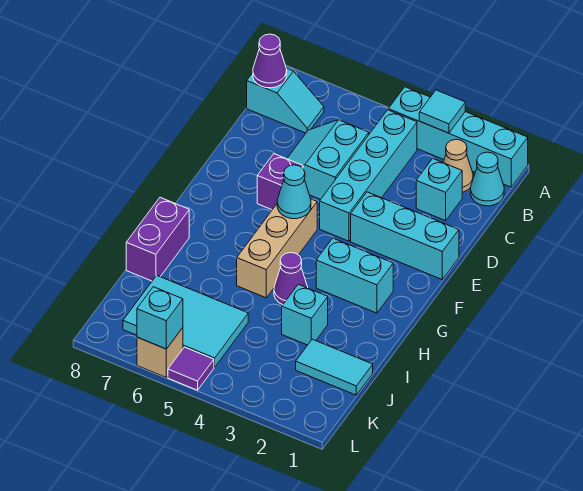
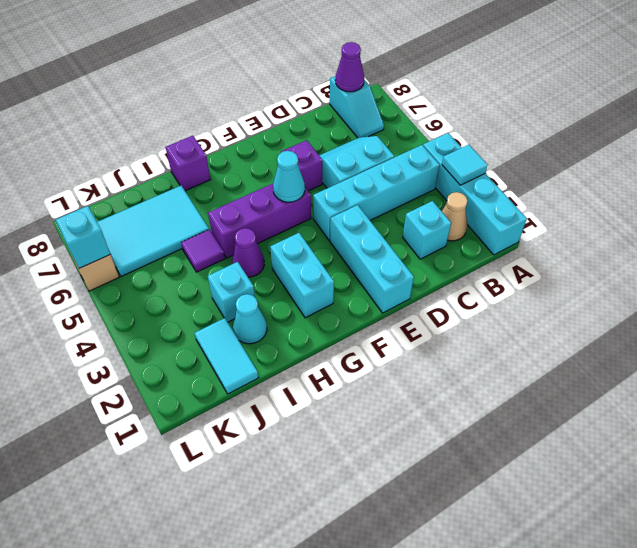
cyan 1x1 cone [471,152,504,206] -> cyan 1x1 cone moved to [233,294,267,344]
tan 1x3 brick [237,199,317,298] -> purple 1x3 brick [208,184,311,258]
purple 1x2 brick [126,197,189,281] -> purple 1x1 brick [166,136,211,191]
cyan 2x3 tile [123,275,248,367] -> cyan 2x3 tile turned to [97,186,209,276]
purple 1x1 tile [168,347,214,390] -> purple 1x1 tile moved to [181,230,225,272]

